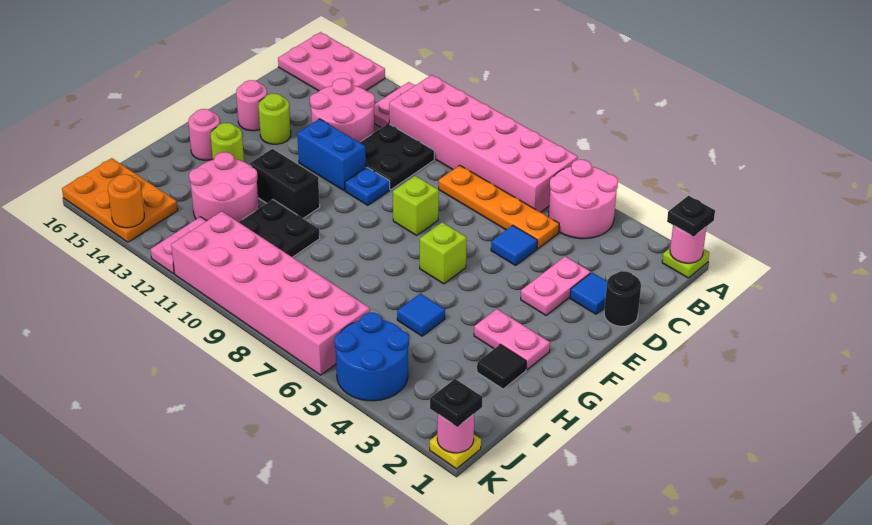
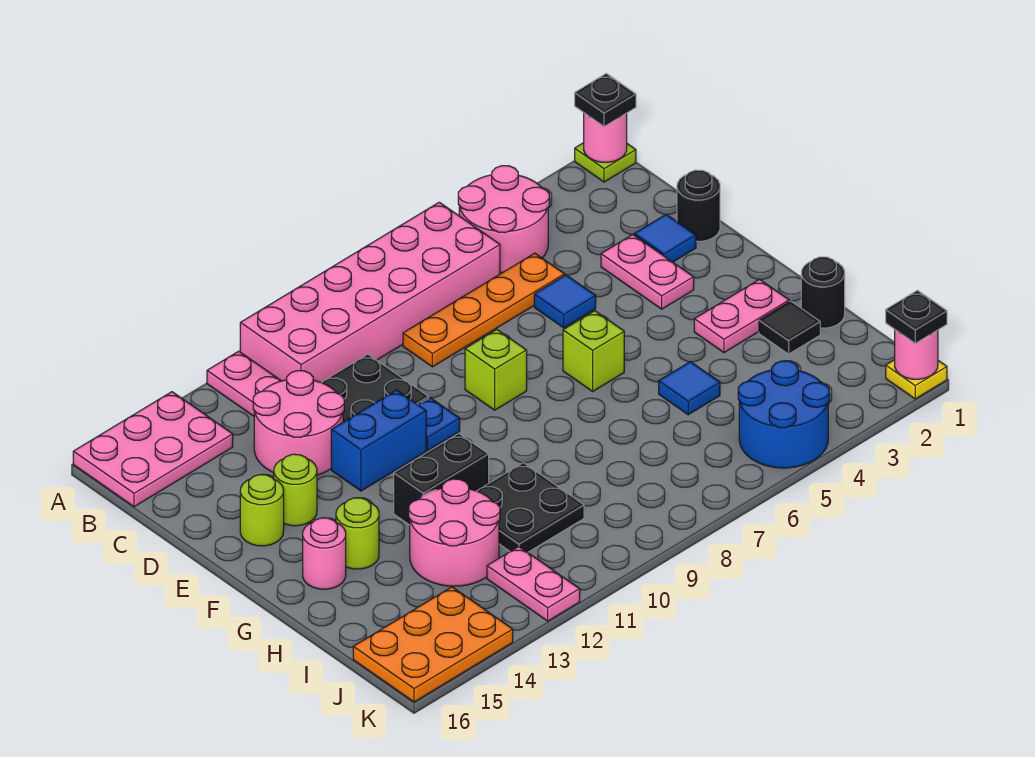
pink 1x1 round brick [236,80,267,131] -> lime 1x1 round brick [240,475,284,546]
none -> black 1x1 round brick [801,257,845,328]
pink 2x6 brick [171,211,370,375] -> none
orange 1x1 round brick [108,174,144,228] -> none

